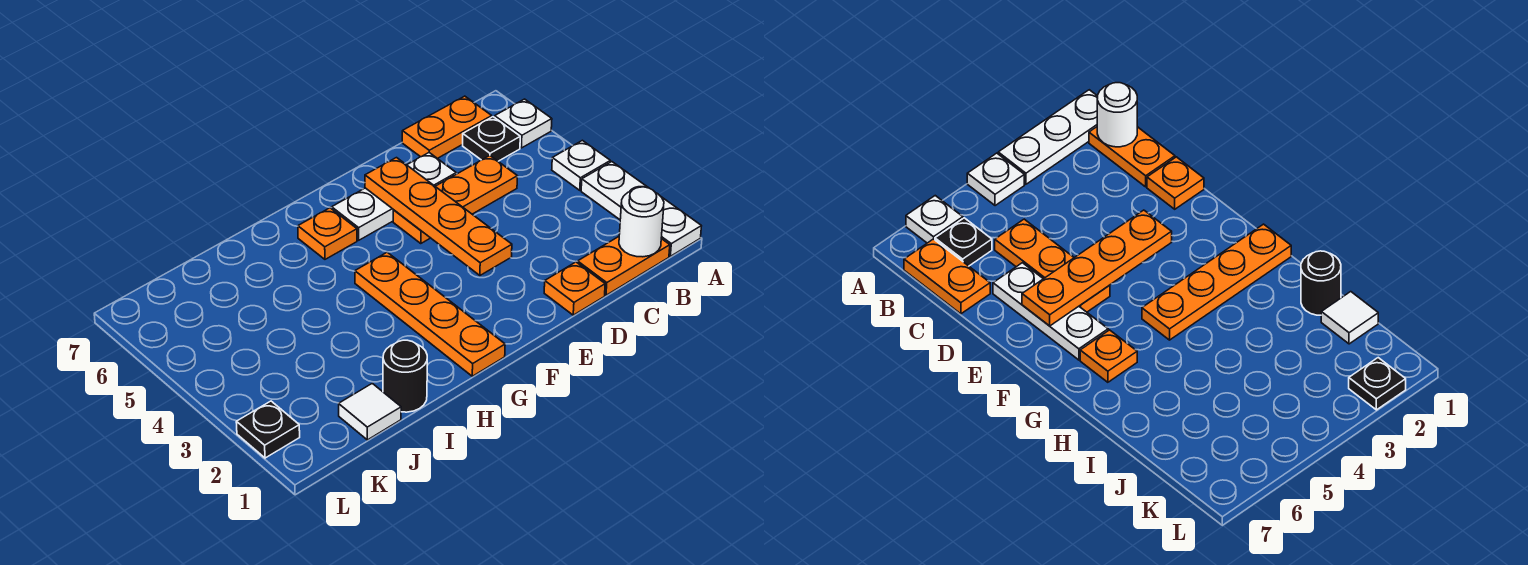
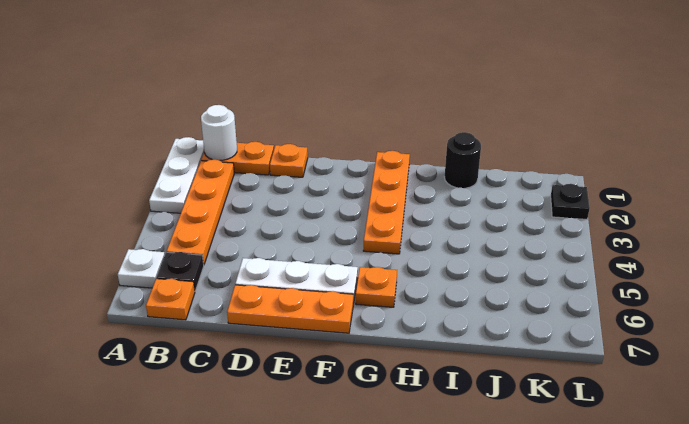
white 1x1 plate [552,140,610,190] -> none
orange 1x2 plate [402,96,492,158] -> orange 1x1 plate [146,279,195,320]
orange 1x3 plate [393,156,517,243] -> orange 1x3 plate moved to [227,285,353,333]
orange 1x4 plate [365,158,512,275] -> orange 1x4 plate moved to [167,160,234,264]
white 1x1 tile [339,383,401,440] -> none

